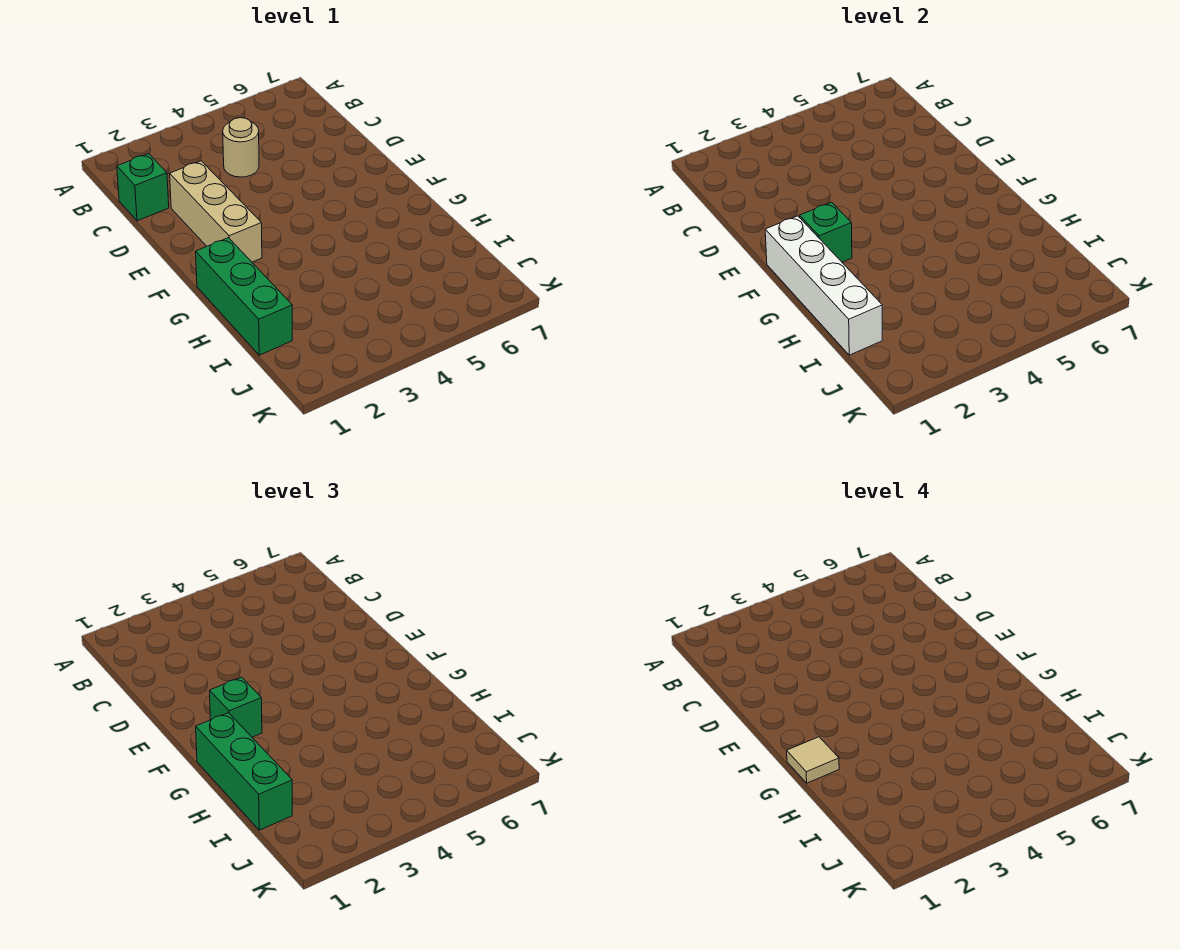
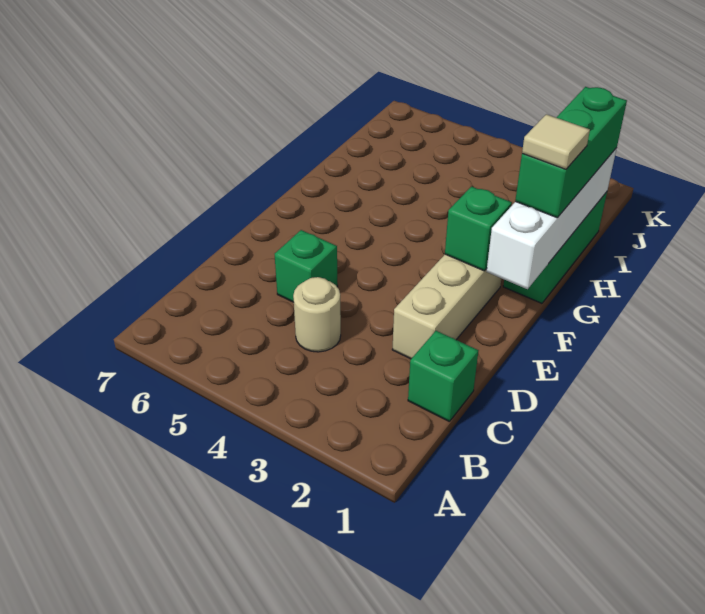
green 1x1 brick [210,677,262,737] -> green 1x1 brick moved to [275,230,338,302]

